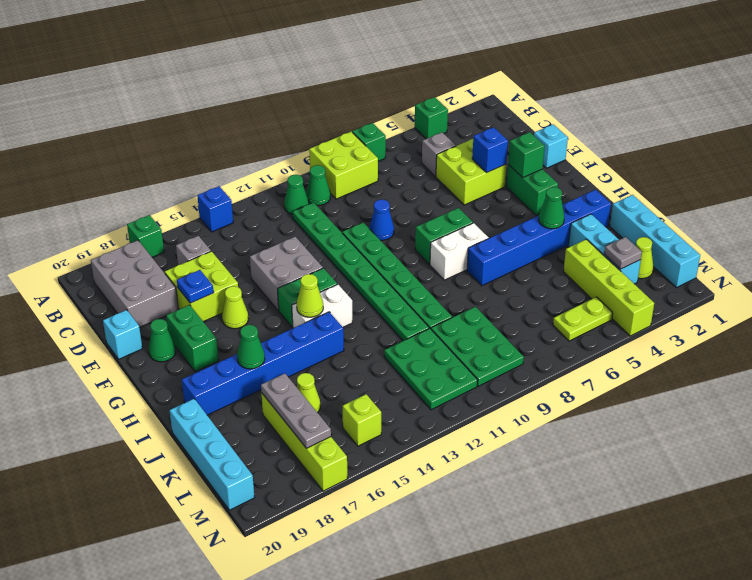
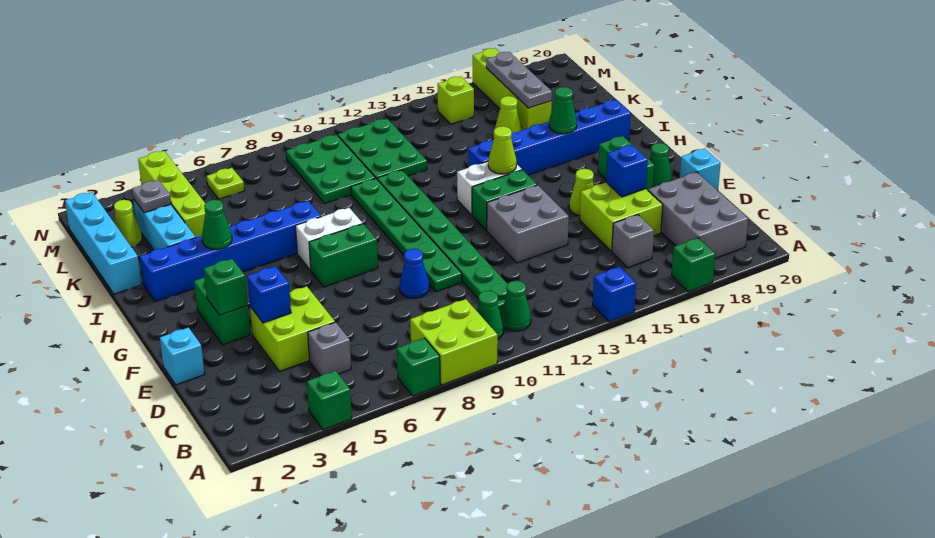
blue 1x1 plate [177,270,214,303] -> blue 1x1 brick [606,145,648,197]
cyan 1x4 brick [170,399,255,510] -> none
lime 1x2 plate [553,297,613,341] -> lime 1x1 plate [207,168,244,199]

